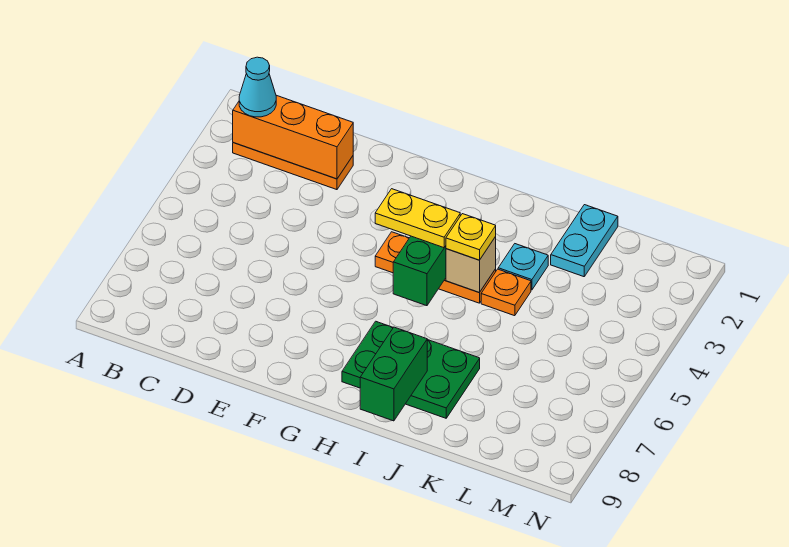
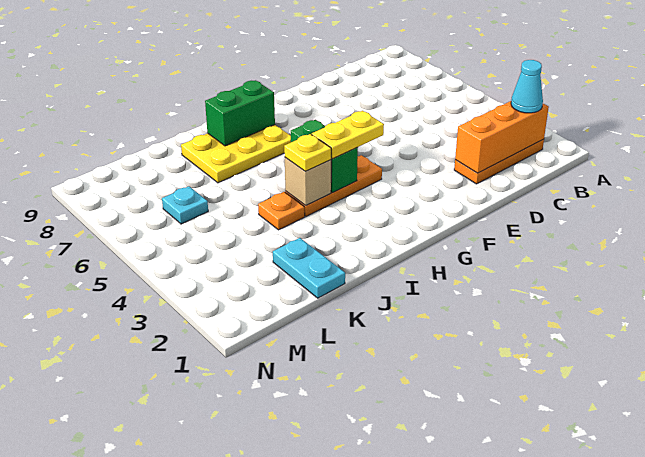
green 2x3 plate [342,321,480,418] -> yellow 2x3 plate [181,125,291,183]
green 1x2 brick [360,327,427,421] -> green 1x2 brick turned to [205,81,275,146]
cyan 1x1 plate [498,244,548,290] -> cyan 1x1 plate moved to [162,186,208,224]

